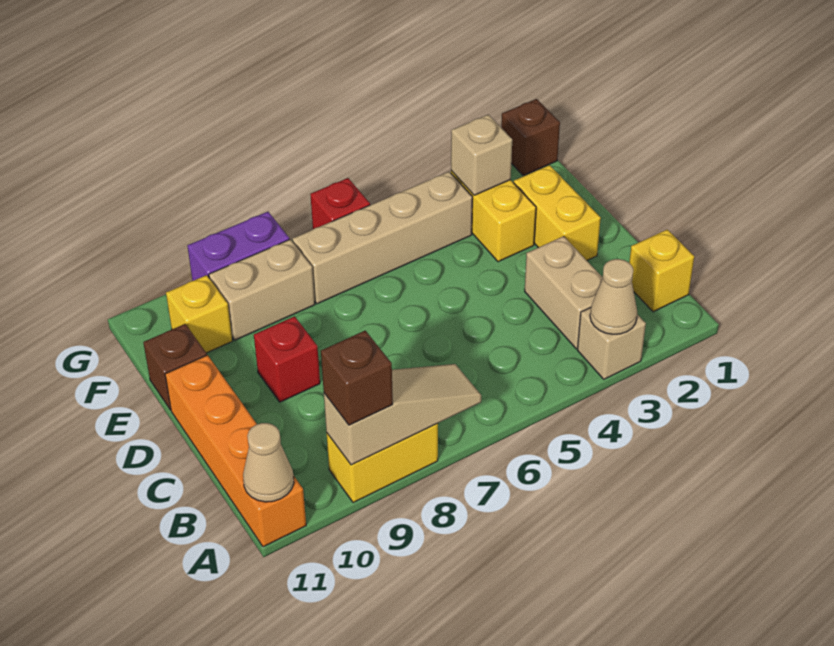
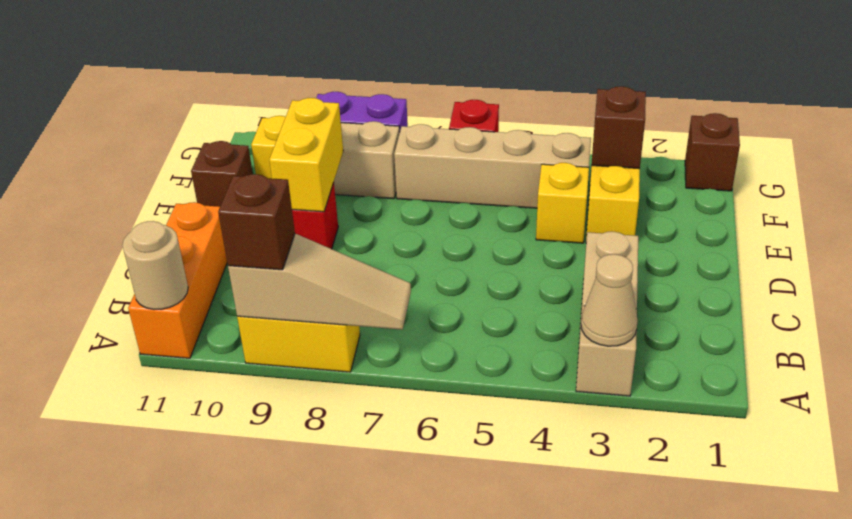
orange 1x4 brick [165,355,306,547] -> orange 1x3 brick [128,202,227,358]
tan 1x1 cone [243,423,294,502] -> tan 1x1 round brick [122,221,188,309]
yellow 1x1 brick [629,229,694,312] -> yellow 1x1 brick moved to [536,163,589,243]
yellow 1x2 brick [513,165,601,260] -> yellow 1x2 brick moved to [269,98,343,212]
tan 1x1 brick [451,115,512,195] -> brown 1x1 brick [592,86,646,169]

